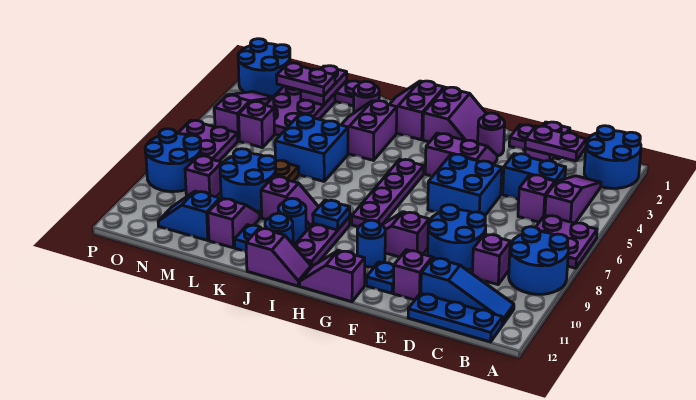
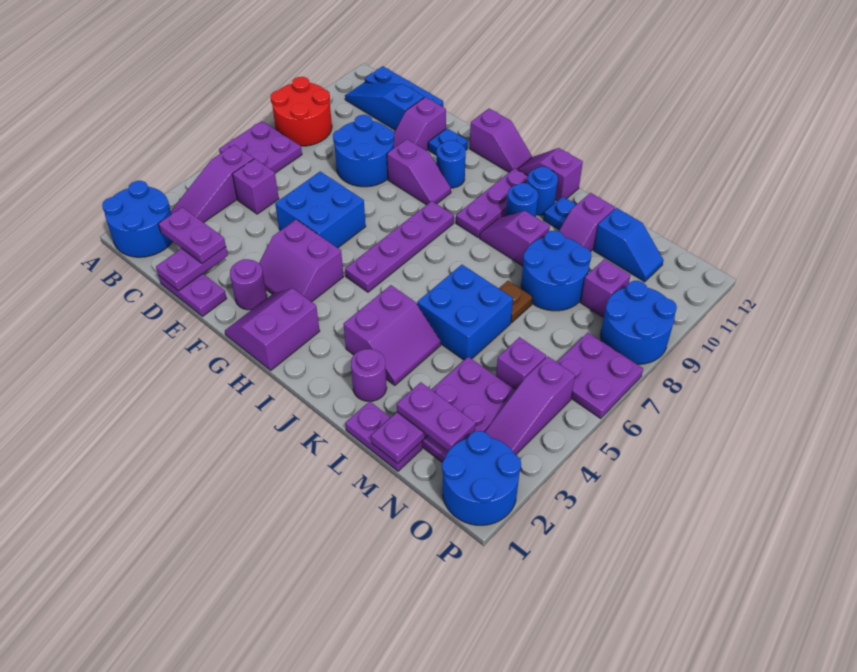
blue 2x2 round brick [509,227,568,294] -> red 2x2 round brick [271,77,332,146]
blue 1x2 brick [503,154,566,199] -> none
purple 1x1 brick [472,234,511,285] -> none
purple 2x2 slope [389,81,444,140] -> none
blue 1x1 plate [313,200,350,230] -> none

